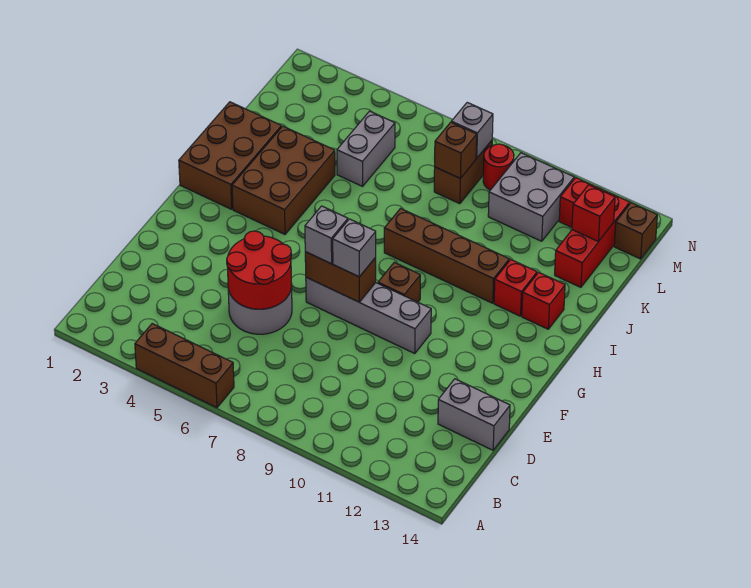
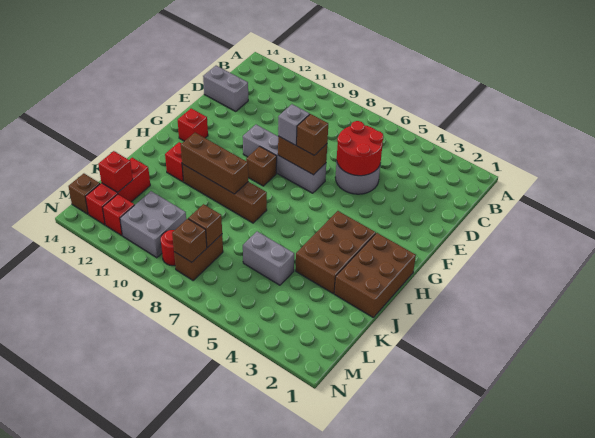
brown 1x3 brick [135,324,234,408] -> brown 1x3 brick moved to [181,133,248,194]
grey 1x1 brick [305,206,348,264] -> brown 1x1 brick [297,114,328,155]
red 1x1 brick [522,272,565,329] -> red 1x1 brick moved to [178,108,208,141]
grey 1x2 brick [337,111,395,186] -> grey 1x2 brick turned to [243,231,294,285]
grey 1x1 brick [451,102,493,158] -> brown 1x1 brick [172,219,207,262]

